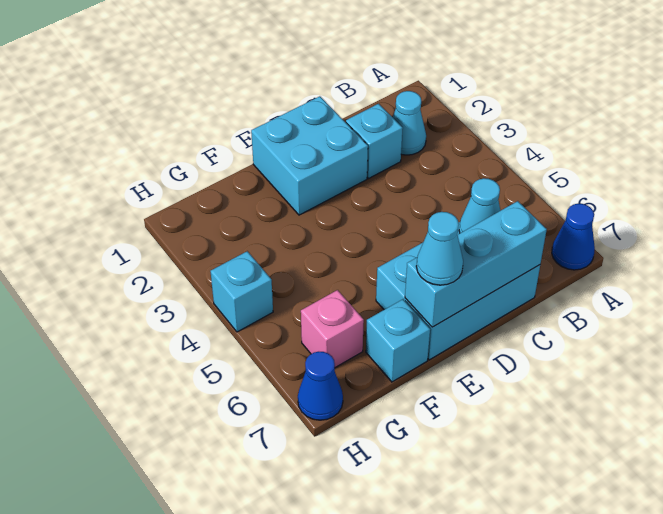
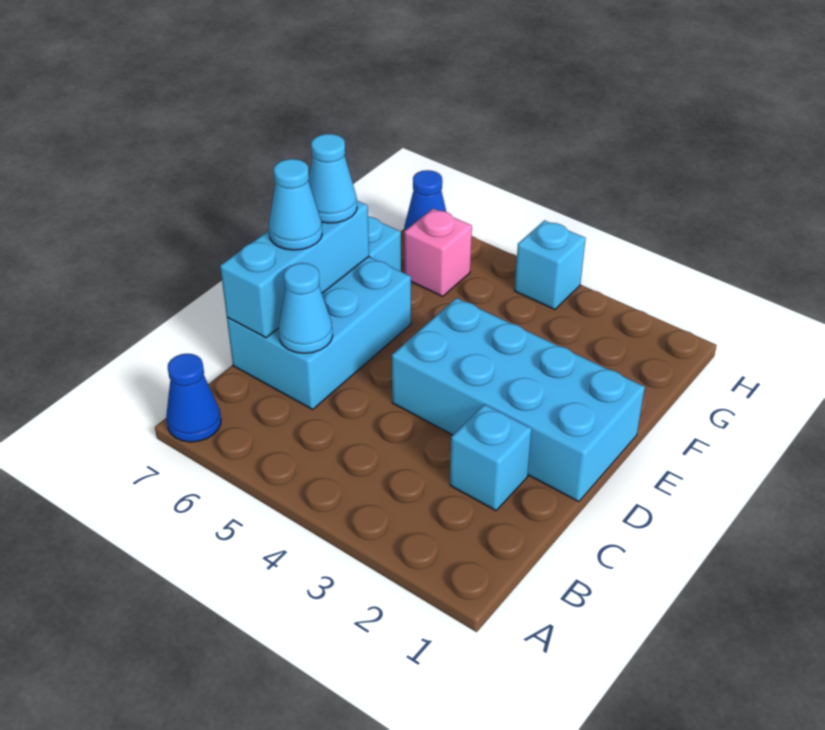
cyan 1x1 cone [393,91,426,155] -> cyan 1x1 cone moved to [269,159,322,250]
cyan 2x2 brick [251,96,368,215] -> cyan 2x4 brick [392,298,645,502]

